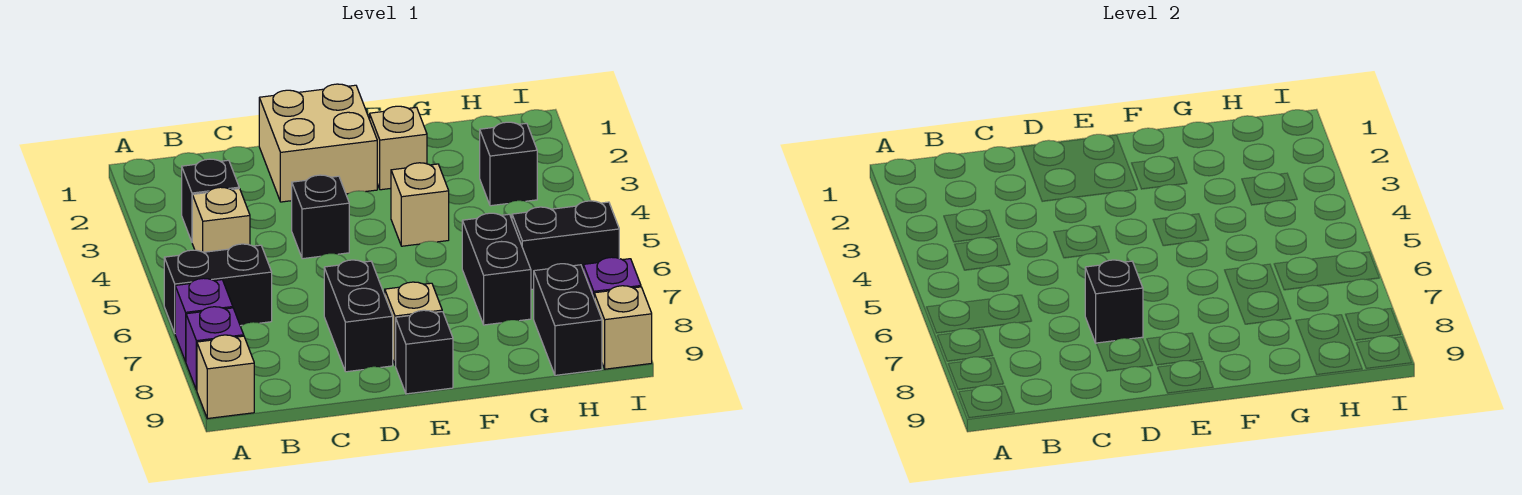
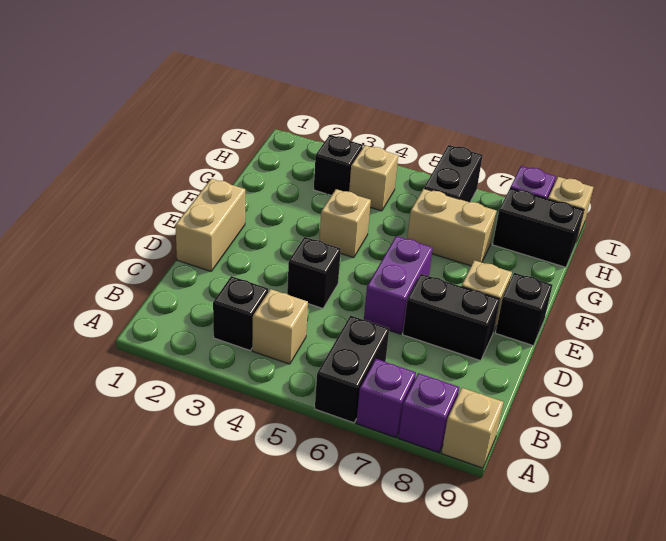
tan 2x2 brick [259,84,377,202] -> tan 1x2 brick [175,179,245,271]
none -> purple 1x2 brick [364,236,433,334]
black 1x1 brick [1085,260,1143,343] -> none
tan 1x1 brick [370,106,427,190] -> tan 1x1 brick moved to [349,145,398,211]
black 1x2 brick [462,213,531,325] -> tan 1x2 brick [407,189,497,266]

